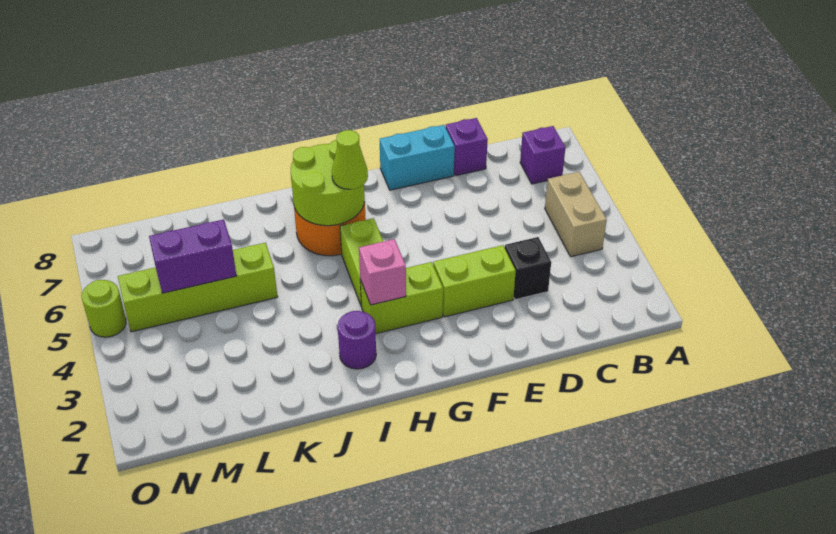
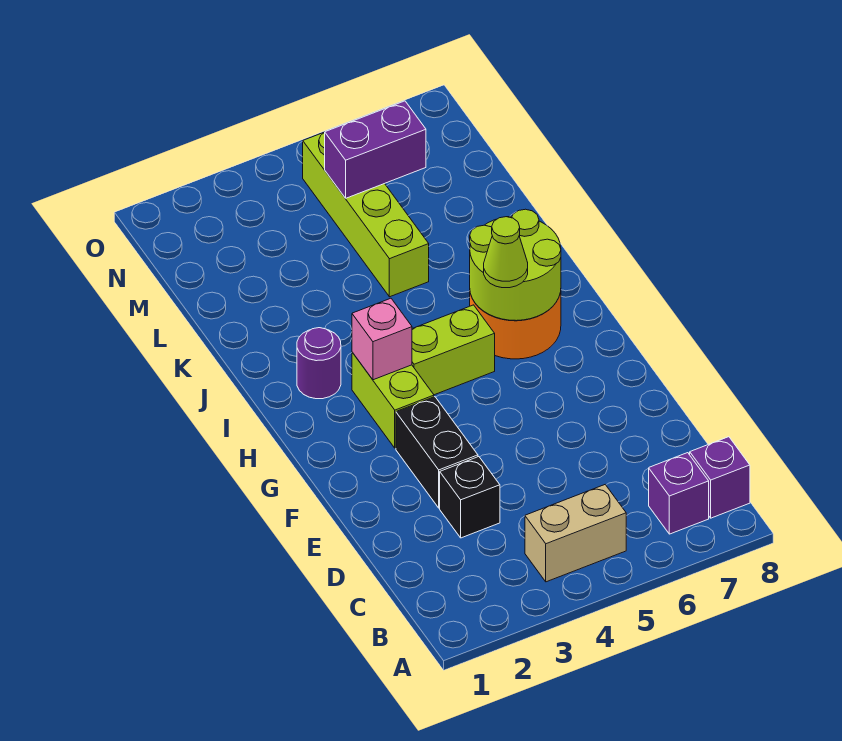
purple 1x1 brick [446,118,488,176] -> purple 1x1 brick moved to [690,437,750,518]
lime 1x2 brick [433,245,516,317] -> black 1x2 brick [396,397,478,508]
cyan 1x2 brick [380,125,455,190] -> none
purple 1x2 brick [149,219,236,293] -> purple 1x2 brick turned to [325,101,426,198]
lime 1x1 round brick [82,280,126,337] -> none

